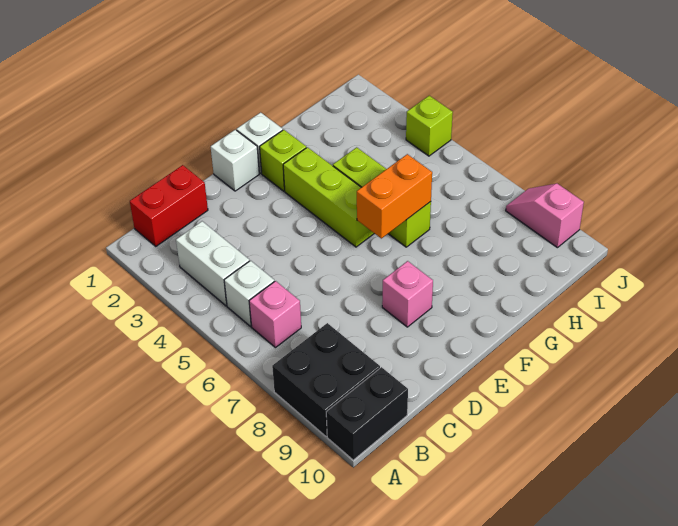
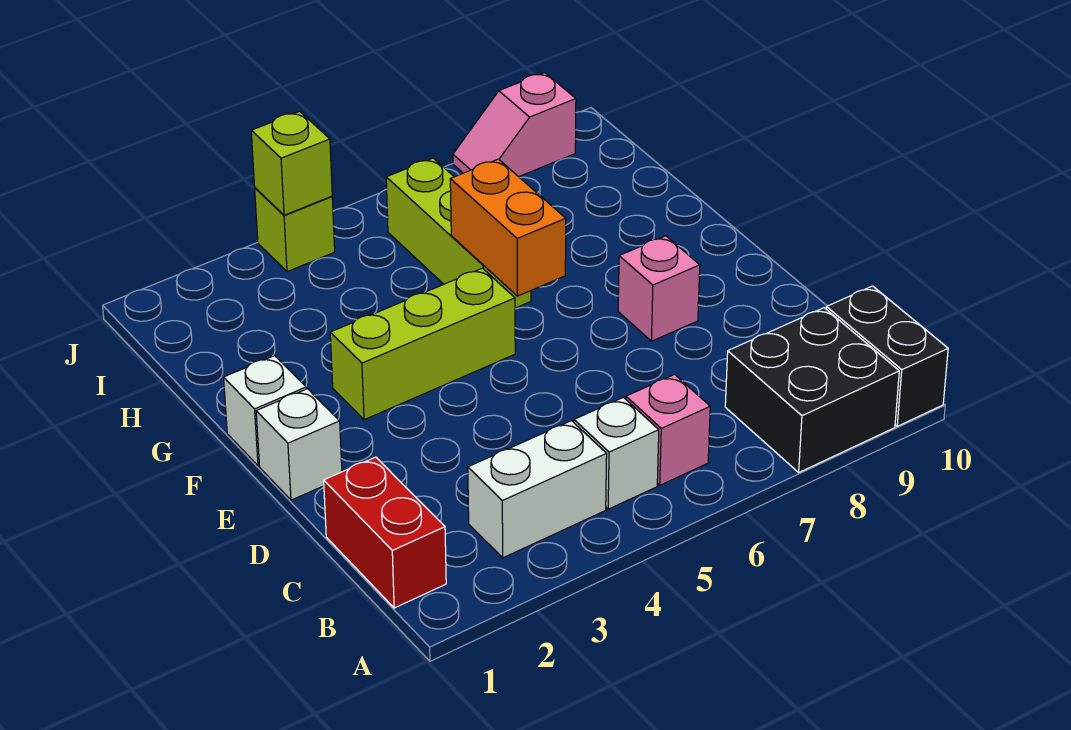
lime 1x1 brick [260,130,306,191] -> lime 1x1 brick moved to [251,111,332,215]
lime 1x3 brick [333,147,431,247] -> lime 1x3 brick turned to [386,158,531,308]

